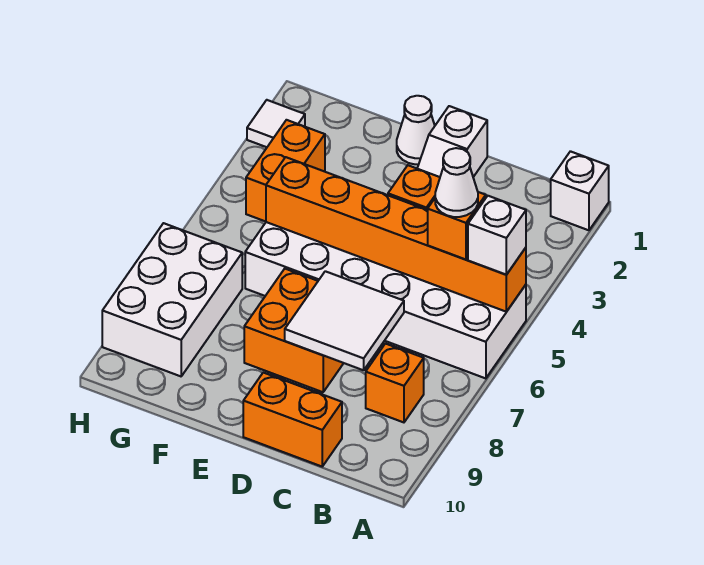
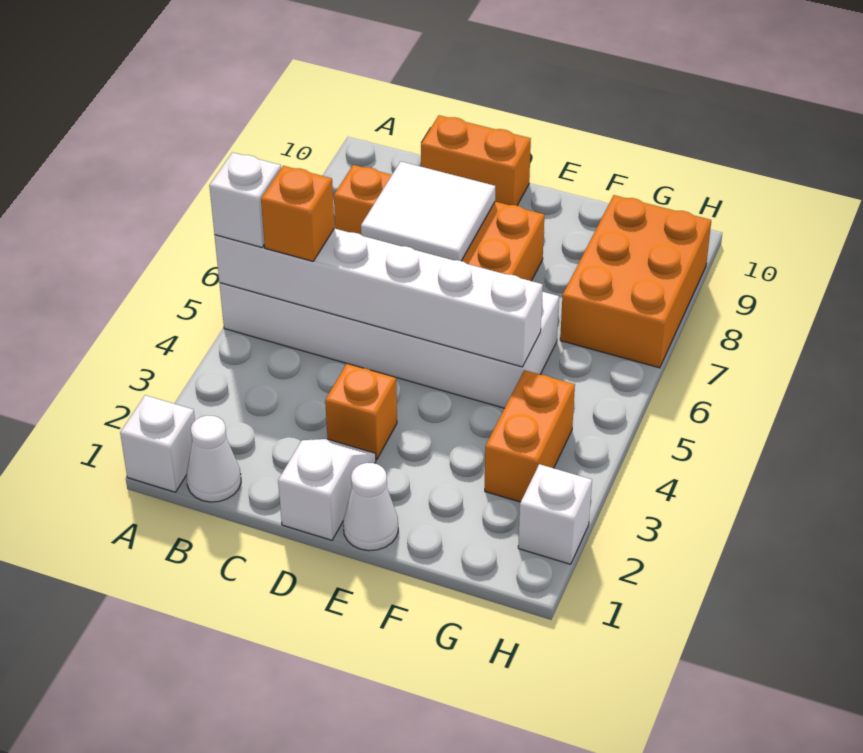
orange 1x6 brick [266,157,526,312] -> white 1x6 brick [215,228,543,367]
white 1x1 cone [435,148,478,217] -> white 1x1 cone moved to [187,415,241,502]
white 2x3 brick [102,223,242,376] -> orange 2x3 brick [560,195,711,368]
white 1x1 tile [247,100,305,147] -> white 1x1 brick [518,464,592,564]

